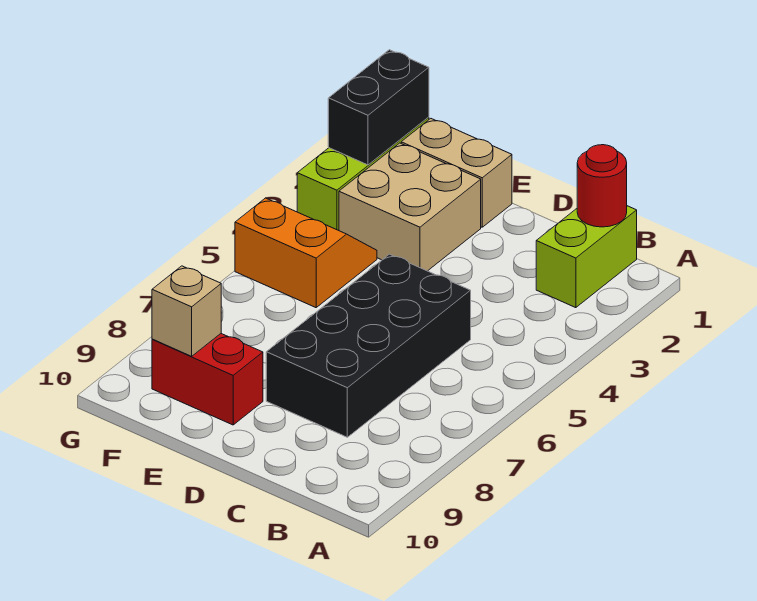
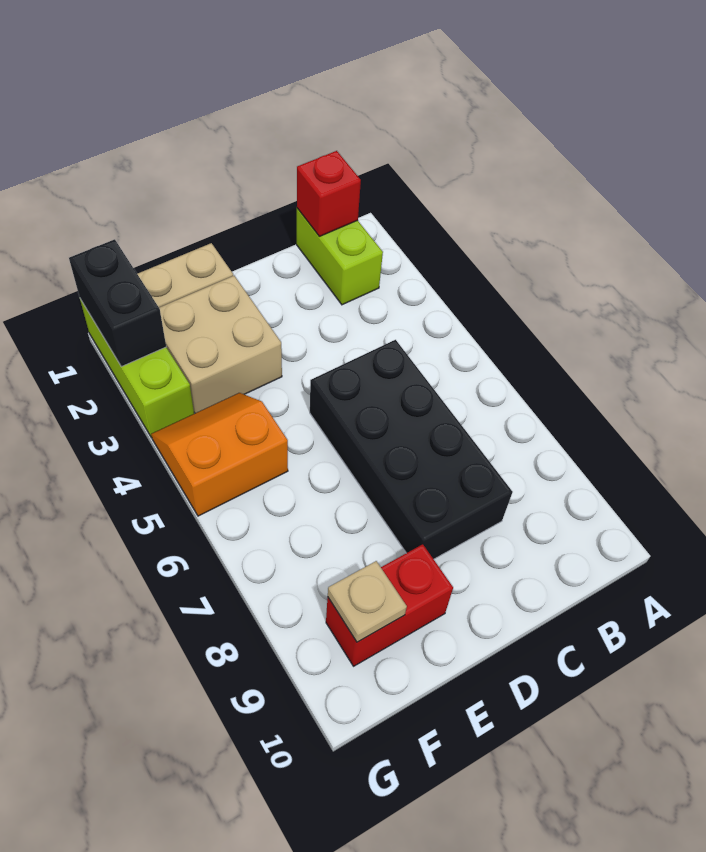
red 1x1 round brick [577,145,627,227] -> red 1x1 brick [297,151,361,236]
tan 1x1 brick [152,266,221,356] -> tan 1x1 plate [328,561,407,642]

